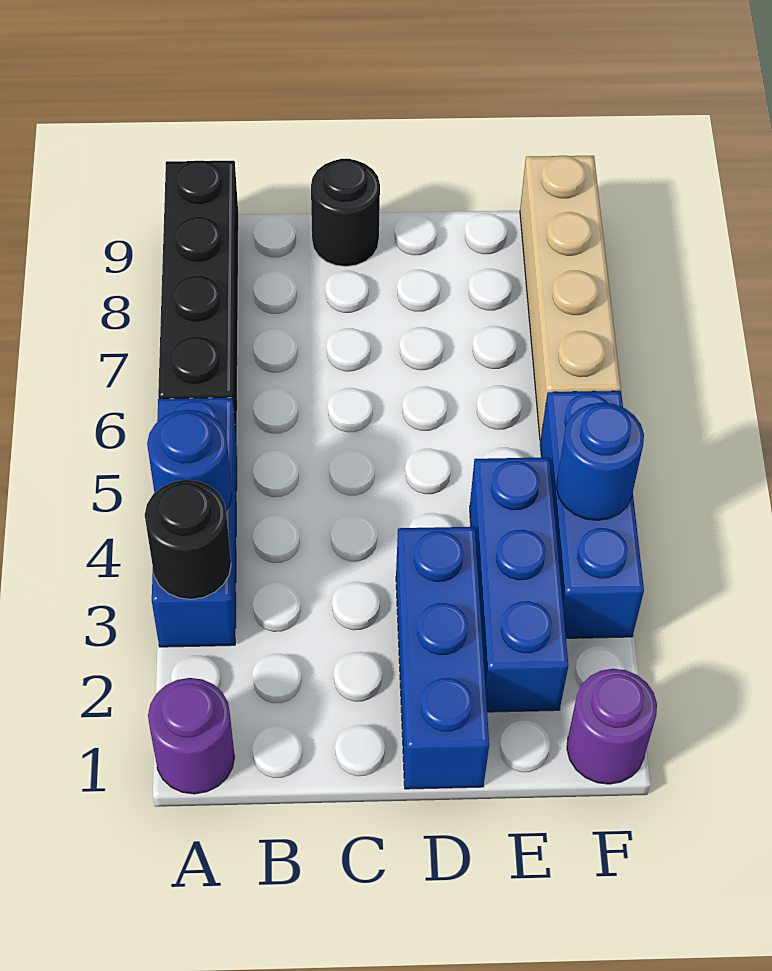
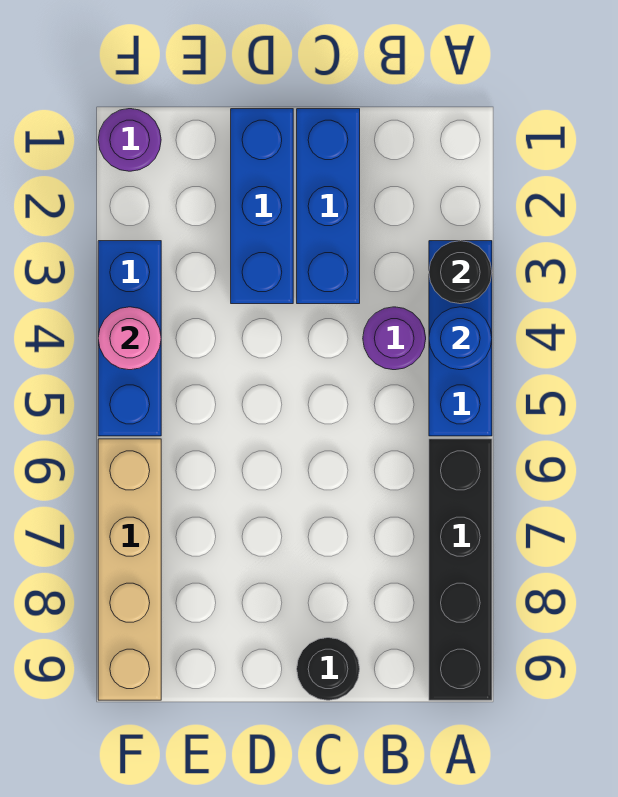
purple 1x1 round brick [148,678,235,794] -> purple 1x1 round brick moved to [363,307,426,370]
blue 1x3 brick [470,457,568,712] -> blue 1x3 brick moved to [297,109,360,304]
blue 1x1 round brick [556,403,644,520] -> pink 1x1 round brick [98,307,161,370]

